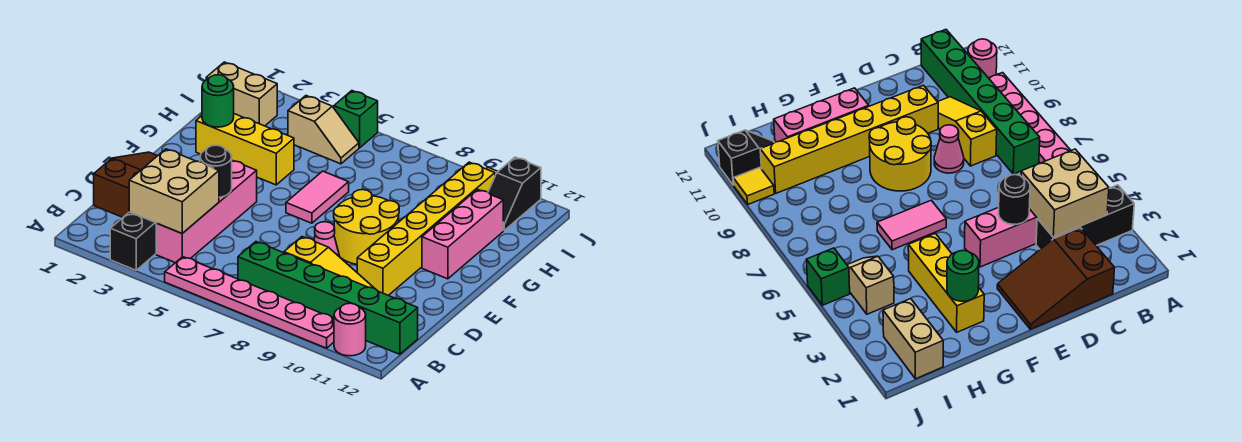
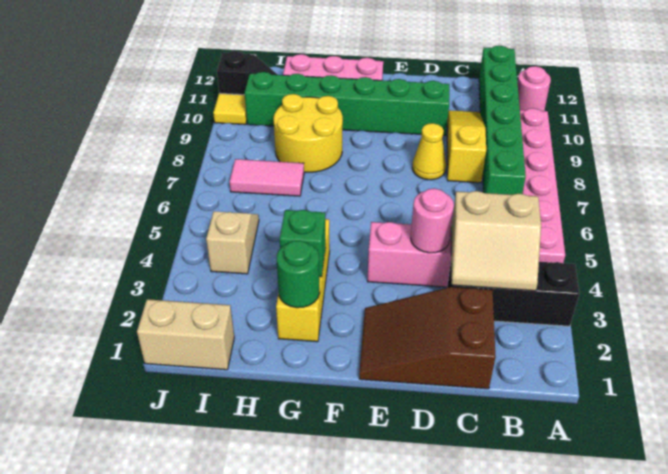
tan 2x2 brick [129,149,219,233] -> tan 2x2 slope [451,191,541,291]
black 1x1 round brick [200,145,232,197] -> pink 1x1 round brick [411,188,454,253]
pink 1x1 cone [314,222,340,257] -> yellow 1x1 cone [412,123,446,180]
yellow 1x6 brick [357,162,495,295] -> green 1x6 brick [245,72,449,136]
yellow 2x2 round brick [334,190,399,264] -> yellow 2x2 round brick moved to [274,94,343,172]
pink 1x2 tile [286,171,349,223] -> pink 1x2 tile moved to [230,159,304,196]
tan 1x2 brick [206,62,277,126] -> tan 1x2 brick turned to [137,299,234,370]
green 1x1 brick [334,91,378,148] -> green 1x1 brick moved to [280,210,326,277]

